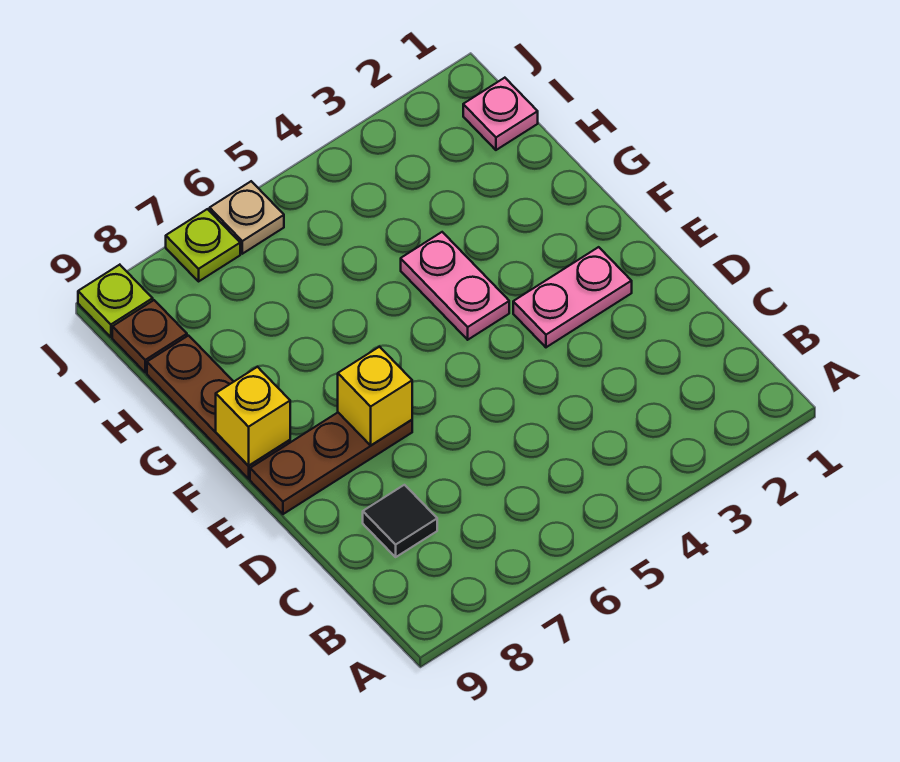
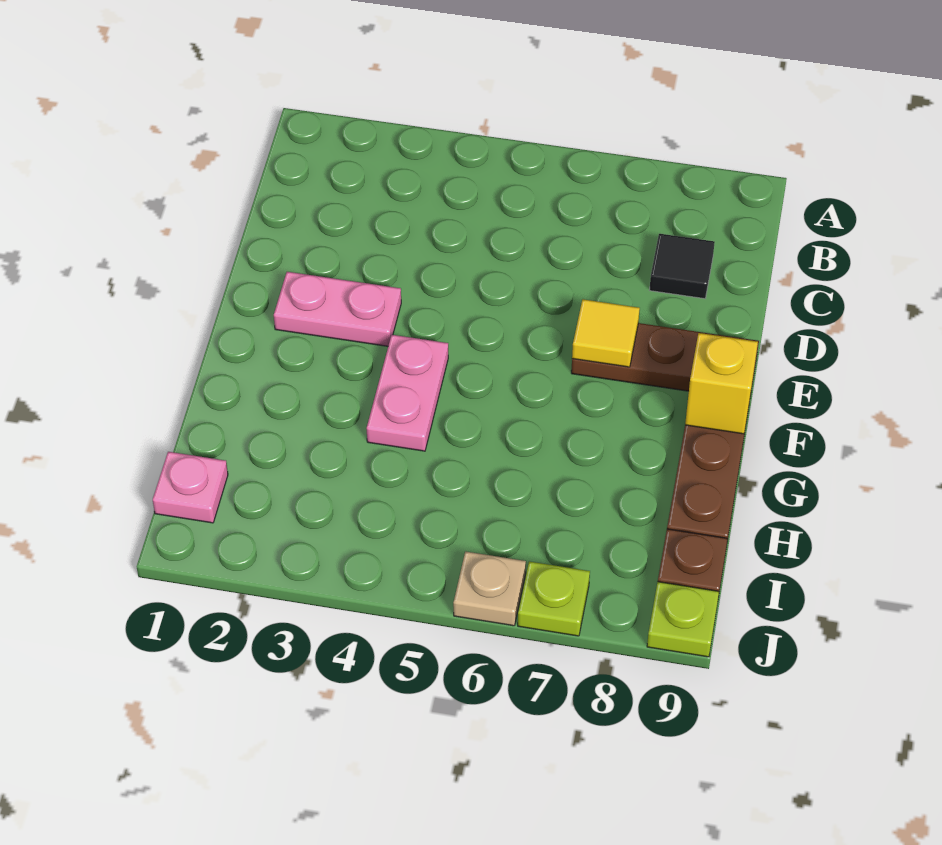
yellow 1x1 brick [338,347,412,445] -> yellow 1x1 tile [572,299,640,367]

